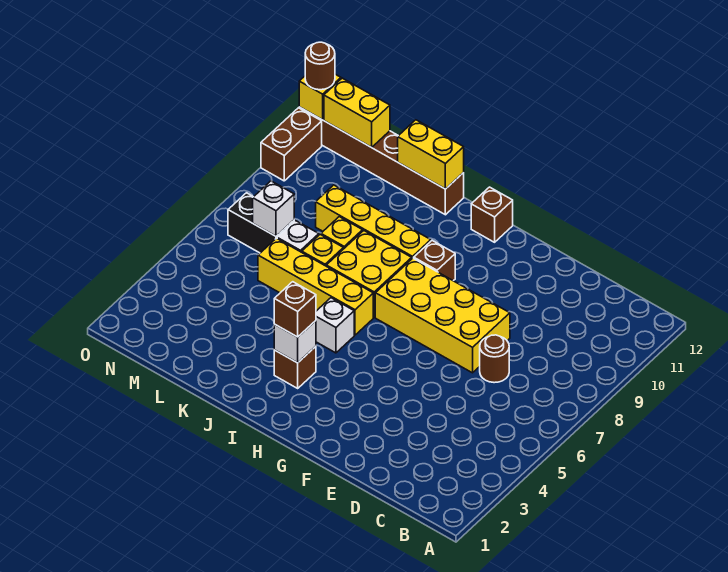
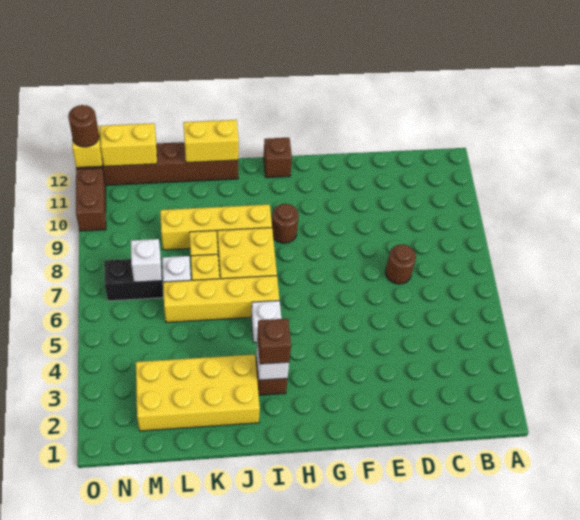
yellow 2x4 brick [375,258,510,373] -> yellow 2x4 brick moved to [136,355,260,431]
brown 1x1 brick [414,241,455,281] -> brown 1x1 round brick [272,204,299,243]

